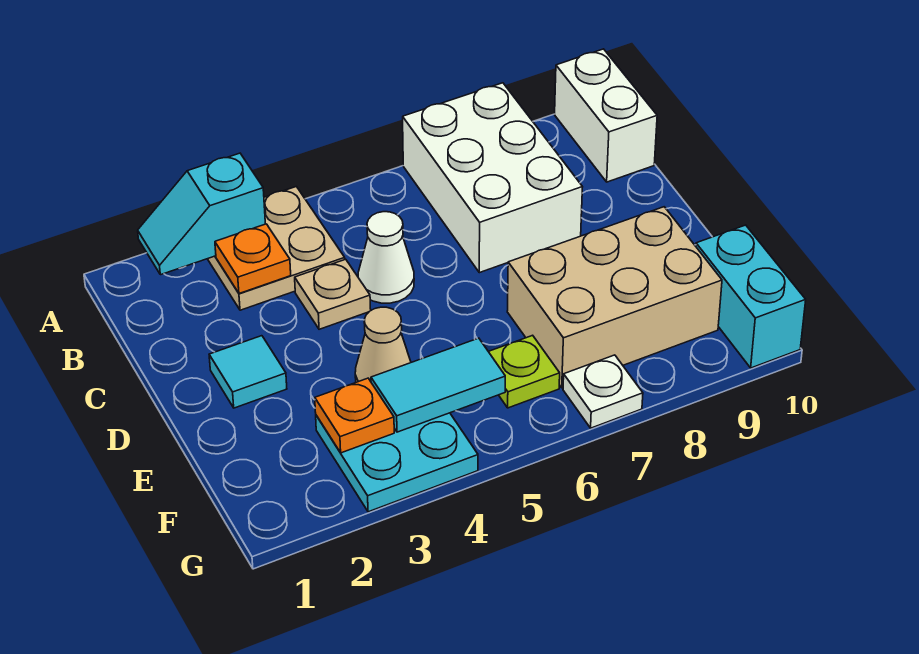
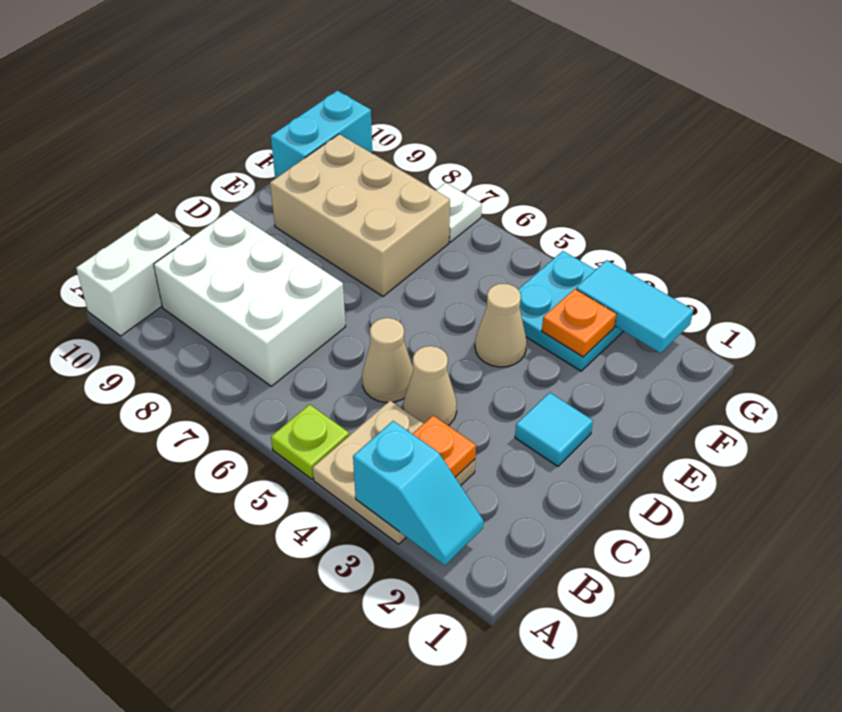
white 2x3 brick [403,83,582,273] -> white 2x3 brick turned to [154,210,346,386]
tan 1x1 plate [295,259,371,329] -> tan 1x1 cone [403,346,457,426]
white 1x1 cone [358,212,414,303] -> tan 1x1 cone [362,318,413,403]
cyan 1x2 tile [371,338,505,432] -> cyan 1x2 tile moved to [576,260,693,353]
lime 1x1 plate [488,335,560,408] -> lime 1x1 plate moved to [271,404,349,479]

